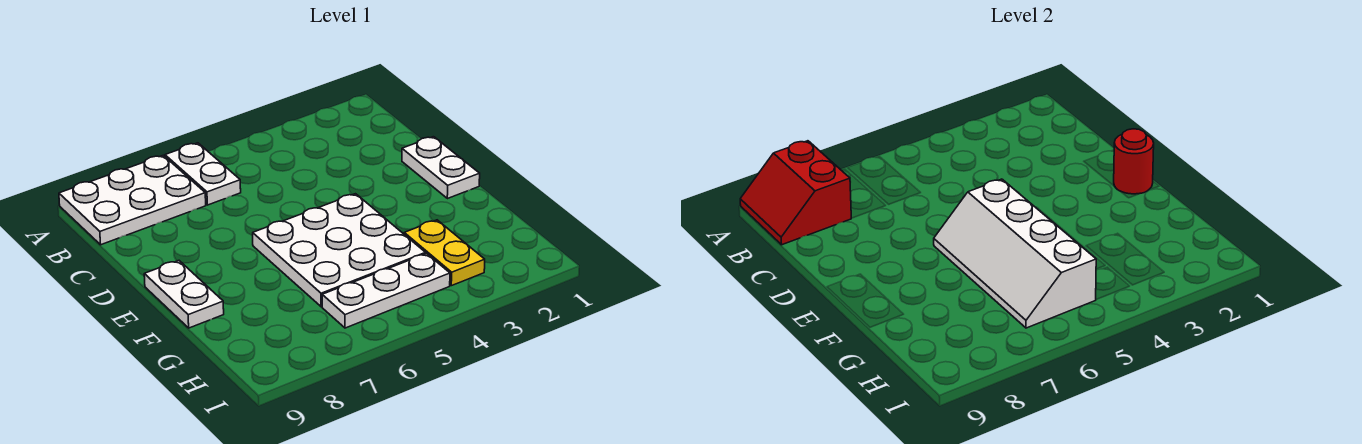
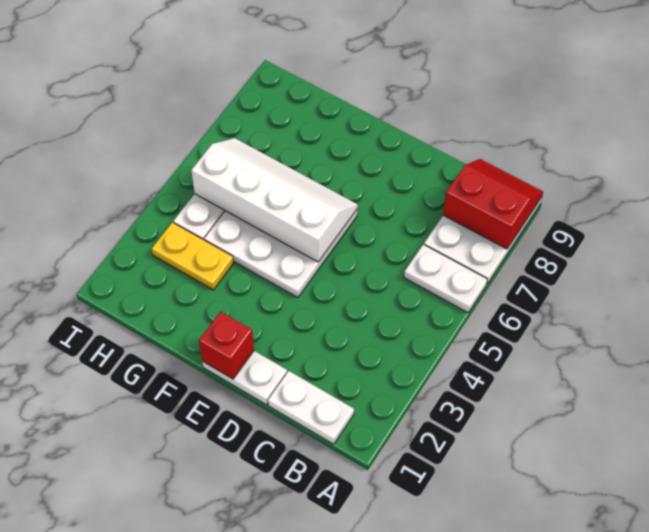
red 1x1 round brick [1114,129,1154,194] -> red 1x1 brick [199,312,254,379]
white 1x2 plate [144,261,224,328] -> white 1x2 plate moved to [268,371,354,444]

